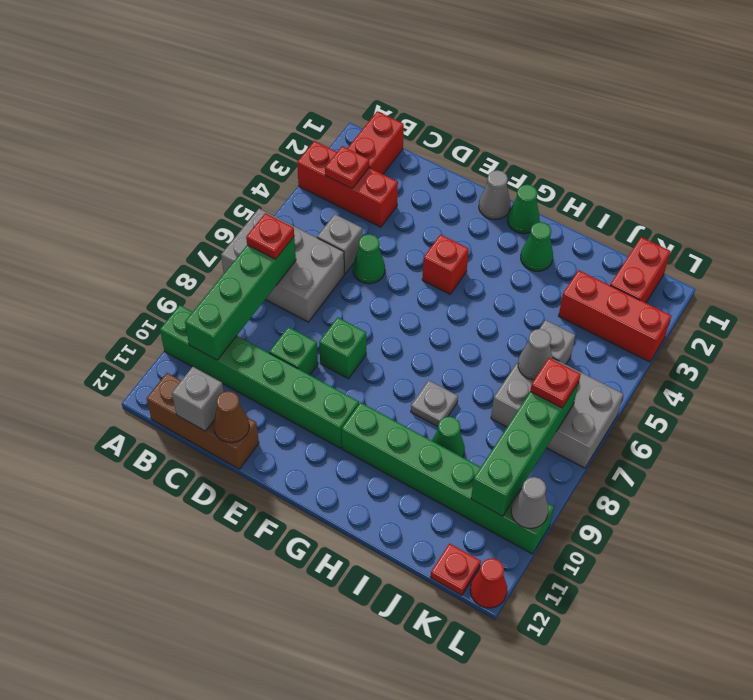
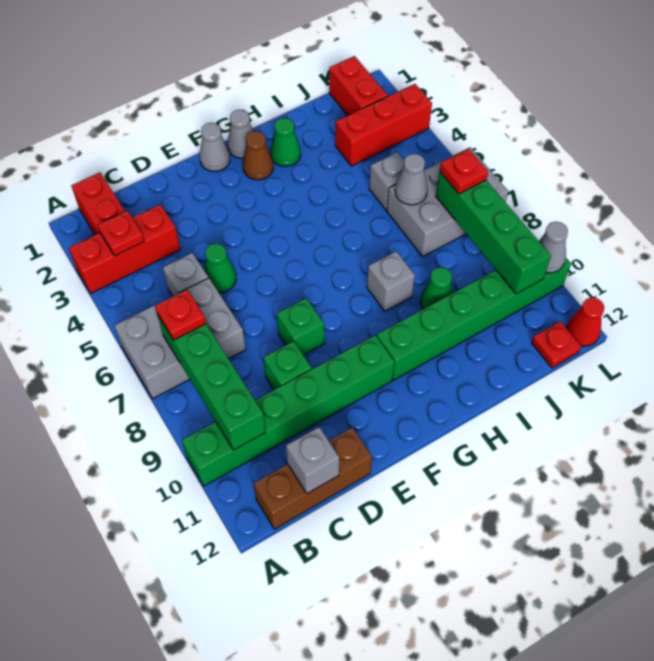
brown 1x1 cone [213,391,249,443] -> brown 1x1 cone moved to [243,131,273,180]
red 1x1 brick [422,235,469,294] -> none
green 1x1 cone [508,184,539,234] -> grey 1x1 cone [227,110,253,158]
grey 1x1 plate [411,380,458,427] -> grey 1x1 brick [367,251,415,311]

